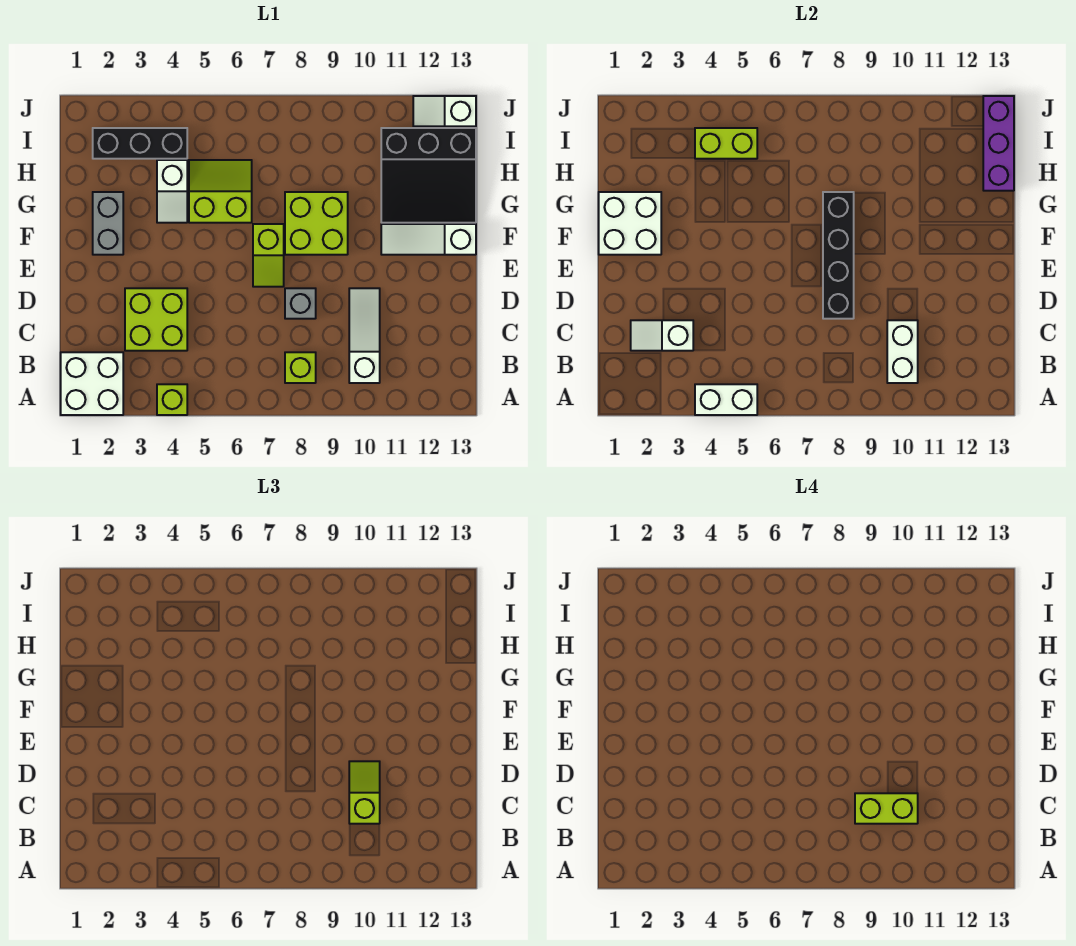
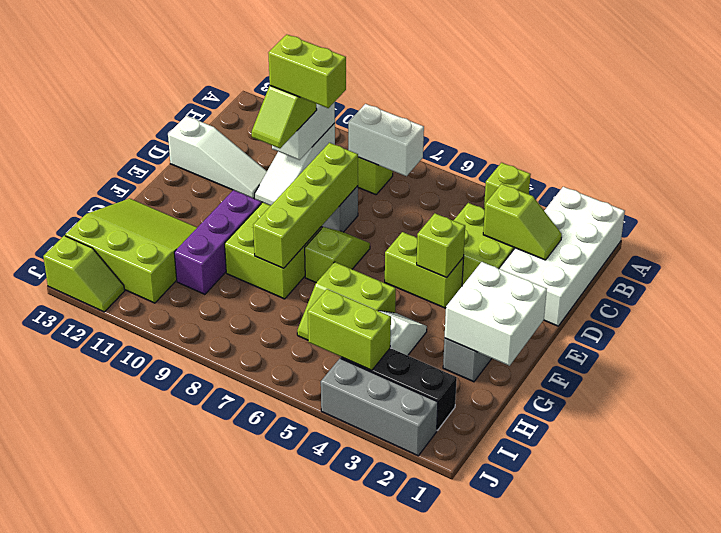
white 2x2 brick [61,352,123,415] -> white 2x4 brick [499,187,625,326]
white 1x2 brick [695,384,757,415] -> white 1x2 brick moved to [348,104,424,176]
white 1x2 slope [631,320,693,351] -> lime 1x2 slope [483,184,562,260]
black 1x4 brick [823,192,854,319] -> lime 1x4 brick [253,143,358,268]
none -> lime 1x2 brick [385,232,464,308]
none -> lime 1x1 brick [417,213,465,278]
white 1x3 slope [381,224,476,255] -> white 1x3 slope moved to [168,116,267,198]
black 3x3 slope [381,128,476,223] -> lime 3x3 slope [65,198,197,303]
purple 1x3 brick [983,96,1014,191] -> purple 1x3 brick moved to [174,190,261,294]
none -> grey 1x3 brick [321,358,438,456]
white 1x2 slope [413,96,476,126] -> lime 1x2 slope [43,236,125,312]

